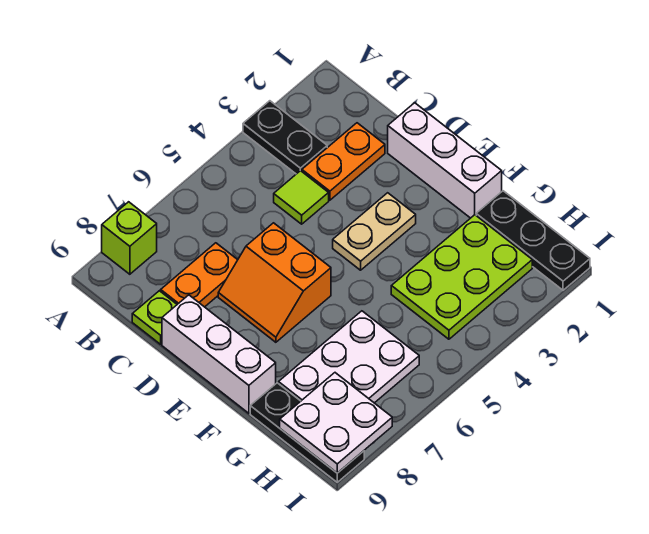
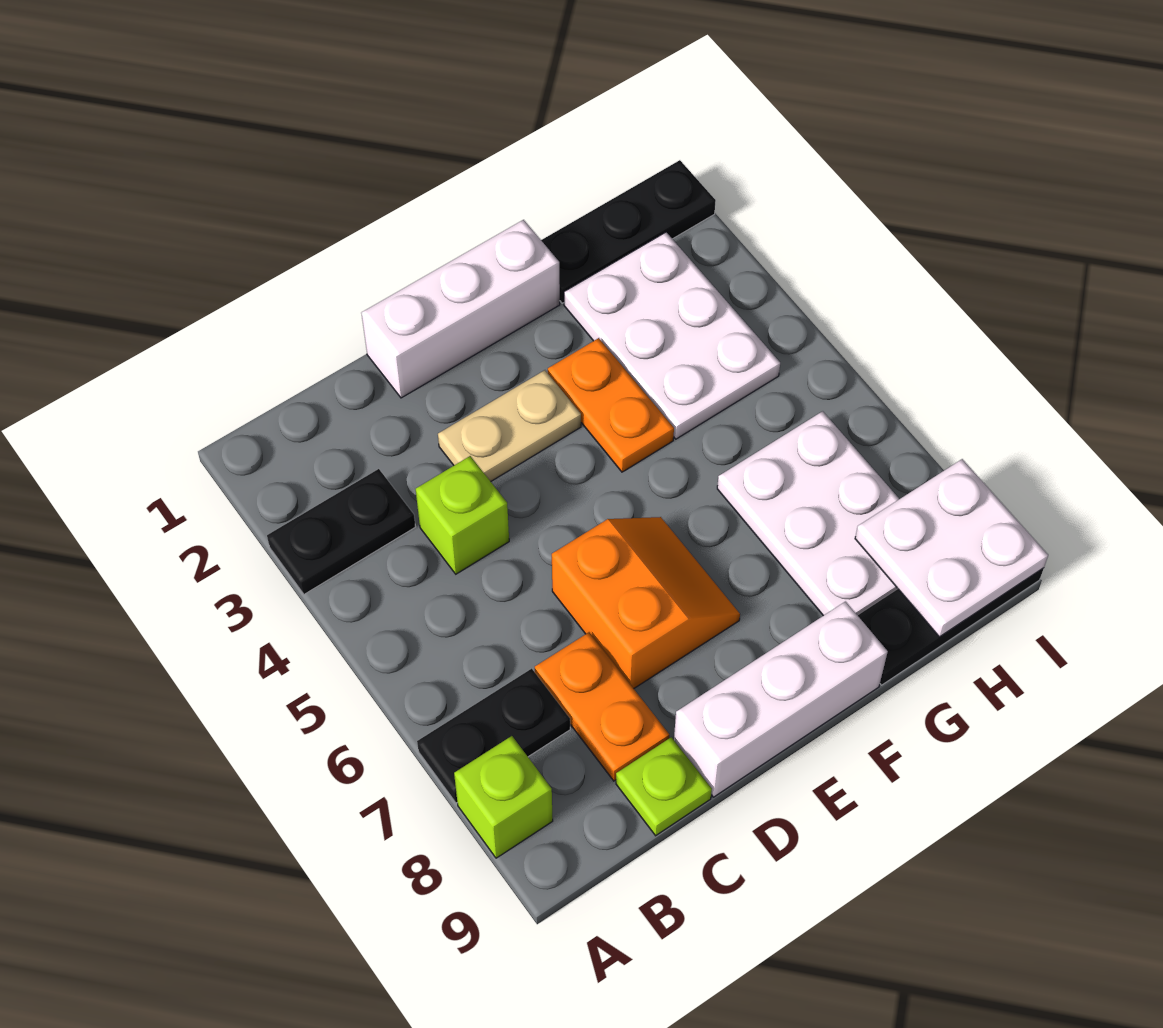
none -> black 1x2 plate [417,669,570,803]
orange 1x2 plate [302,123,385,200] -> orange 1x2 plate moved to [548,338,674,472]
lime 1x1 tile [274,171,329,224] -> lime 1x1 brick [416,456,509,574]
orange 2x2 slope [218,223,331,342] -> orange 2x2 slope turned to [552,517,740,689]
tan 1x2 plate [333,193,416,270] -> tan 1x2 plate turned to [438,370,581,481]
lime 2x3 plate [391,215,532,339] -> white 2x3 plate [564,232,780,439]

